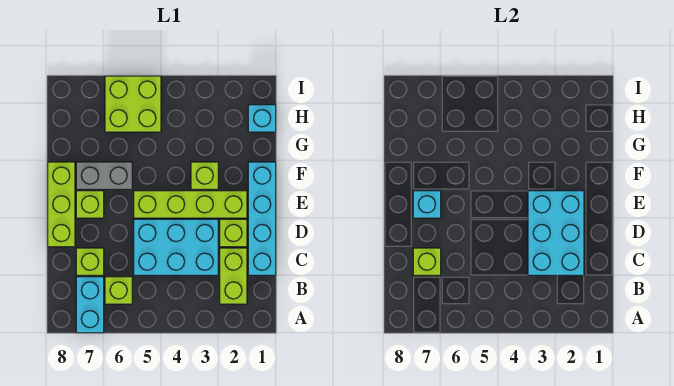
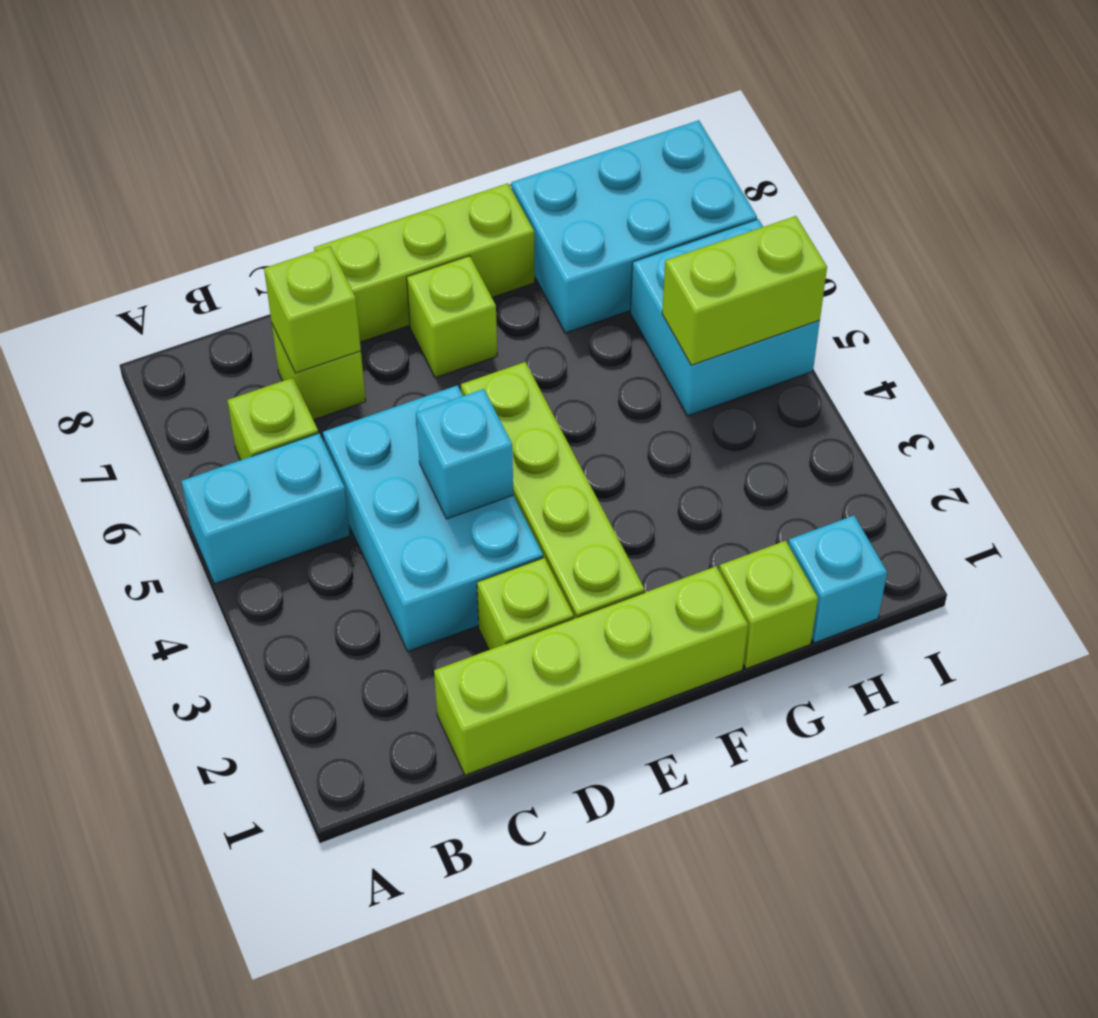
cyan 1x2 brick [76,277,104,333] -> cyan 1x2 brick moved to [181,433,350,584]
lime 1x2 brick [220,248,247,304] -> lime 1x2 brick moved to [662,216,827,365]
cyan 1x4 brick [248,162,276,275] -> lime 1x4 brick [434,566,748,775]
cyan 2x3 brick [528,191,584,275] -> cyan 2x3 brick moved to [511,120,757,333]
cyan 1x1 brick [413,191,441,218] -> cyan 1x1 brick moved to [416,389,513,519]
lime 1x1 brick [191,162,218,189] -> lime 1x1 brick moved to [719,541,818,669]
grey 1x2 brick [76,162,132,189] -> none
lime 2x2 brick [105,76,161,132] -> cyan 2x2 brick [630,219,820,416]

